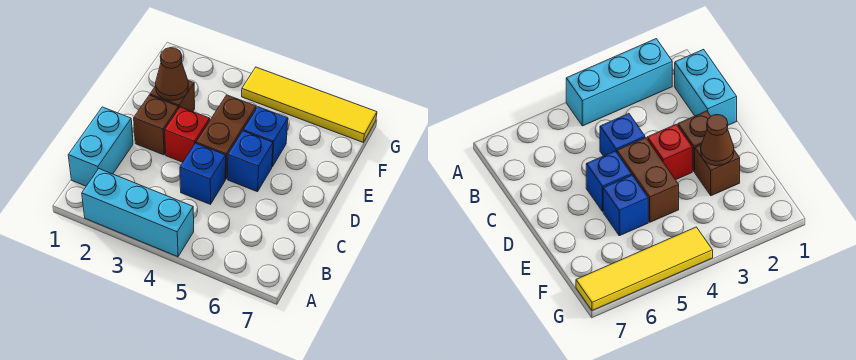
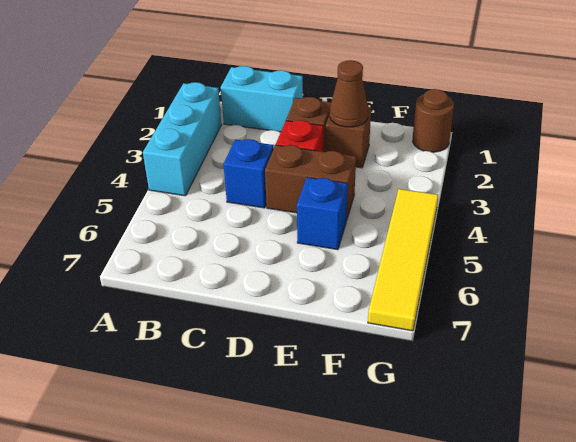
blue 1x1 brick [228,131,273,192] -> none
none -> brown 1x1 round brick [413,89,454,152]

